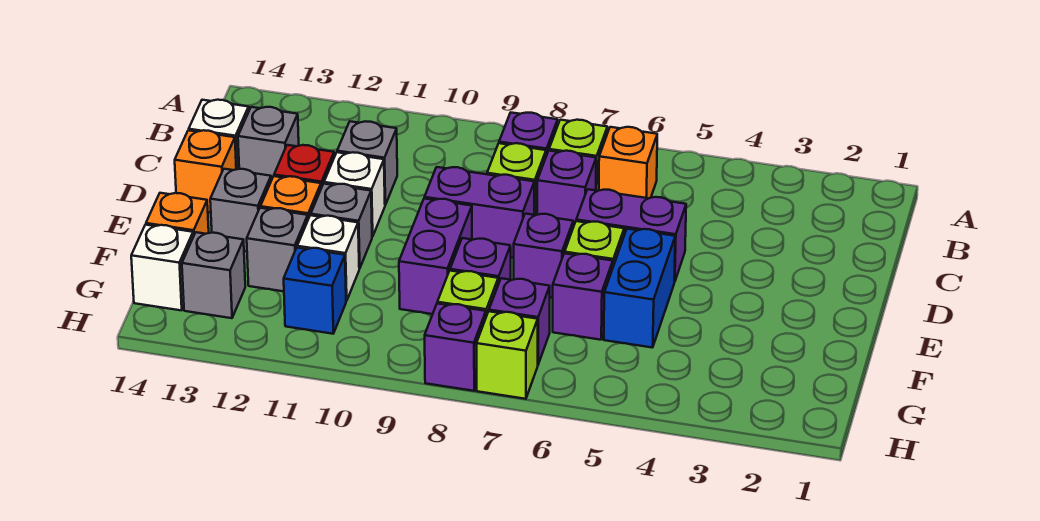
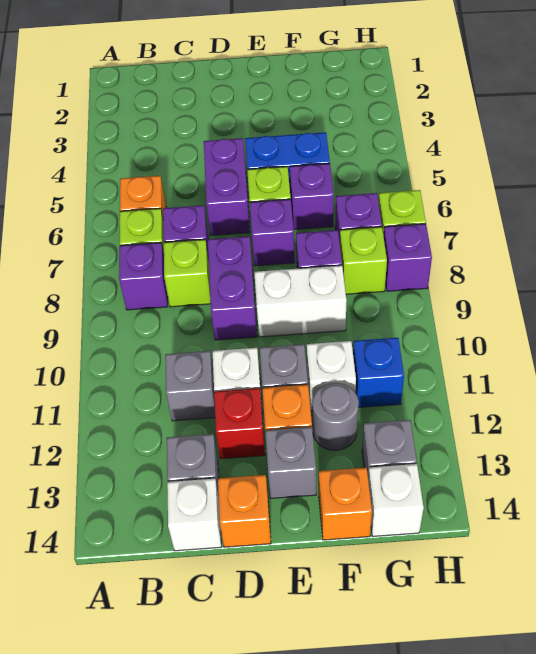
purple 1x2 brick [399,199,472,314] -> white 1x2 brick [254,265,347,337]
grey 1x1 brick [247,208,308,291] -> grey 1x1 round brick [312,383,359,450]

